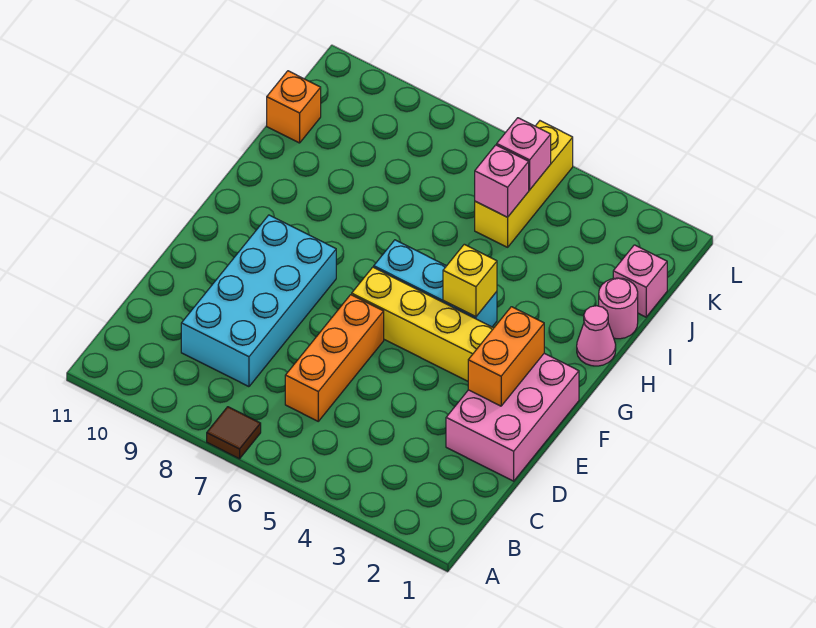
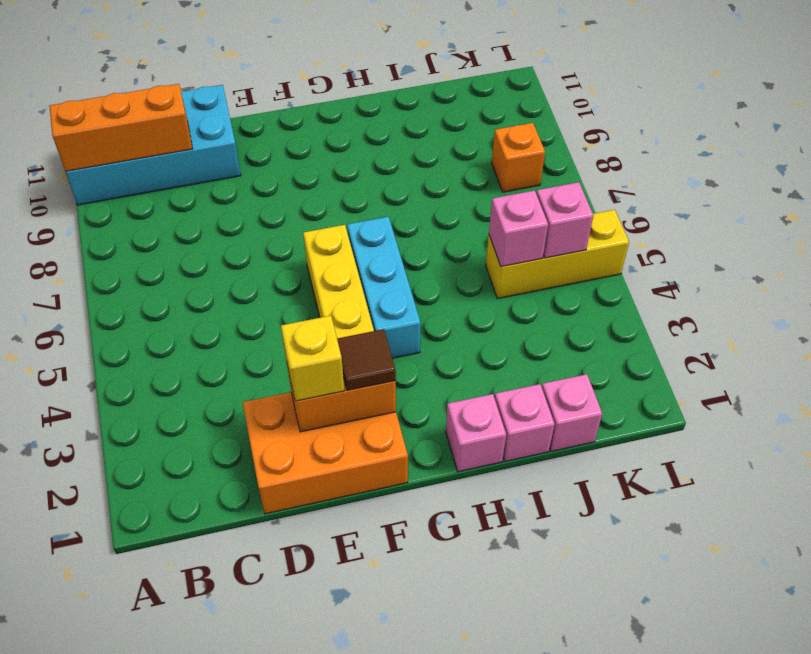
brown 1x1 tile [207,407,261,459] -> brown 1x1 tile moved to [337,329,396,391]
orange 1x3 brick [285,295,384,421] -> orange 1x3 brick moved to [49,84,193,171]
cyan 2x4 brick [181,215,336,387] -> cyan 2x4 brick moved to [66,85,241,205]
pink 2x3 brick [446,353,579,481] -> orange 2x3 brick [242,392,408,514]
yellow 1x1 brick [443,244,497,317] -> yellow 1x1 brick moved to [281,316,344,401]
pink 1x1 cone [577,306,616,366] -> pink 1x1 brick [446,394,506,472]
pink 1x1 round brick [599,278,638,339] -> pink 1x1 brick [495,384,555,461]
orange 1x1 brick [267,71,321,143] -> orange 1x1 brick moved to [492,123,545,192]

